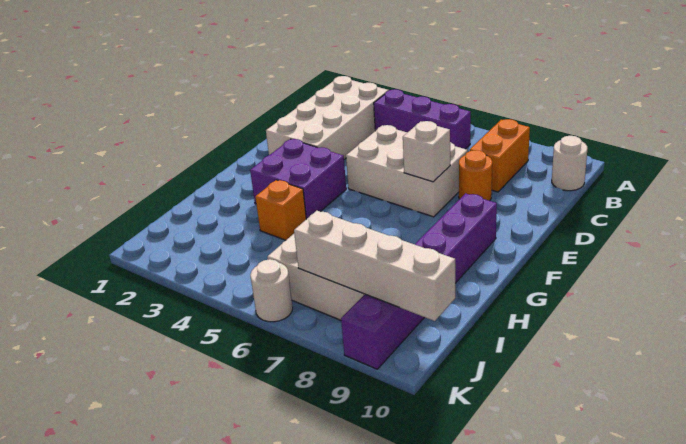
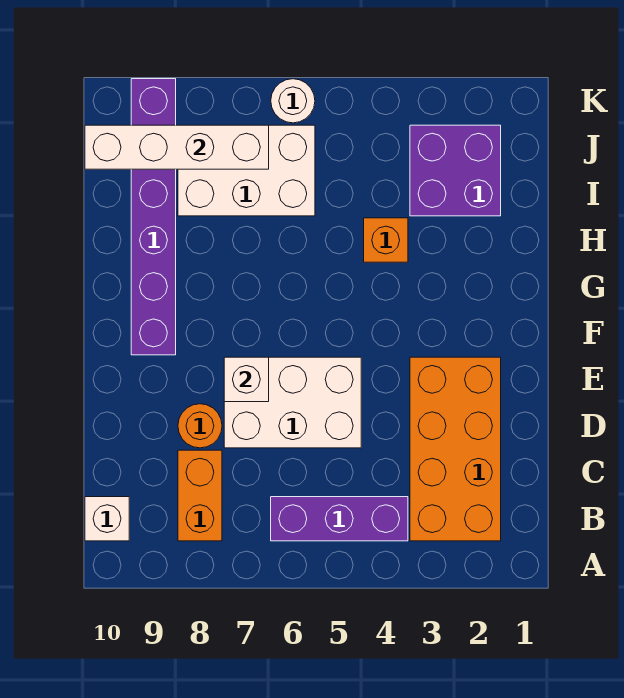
white 2x4 brick [266,76,389,159] -> orange 2x4 brick [410,357,501,541]
white 1x1 round brick [552,136,587,191] -> white 1x1 brick [85,497,129,541]
purple 2x2 brick [250,139,346,219] -> purple 2x2 brick moved to [410,125,501,216]

